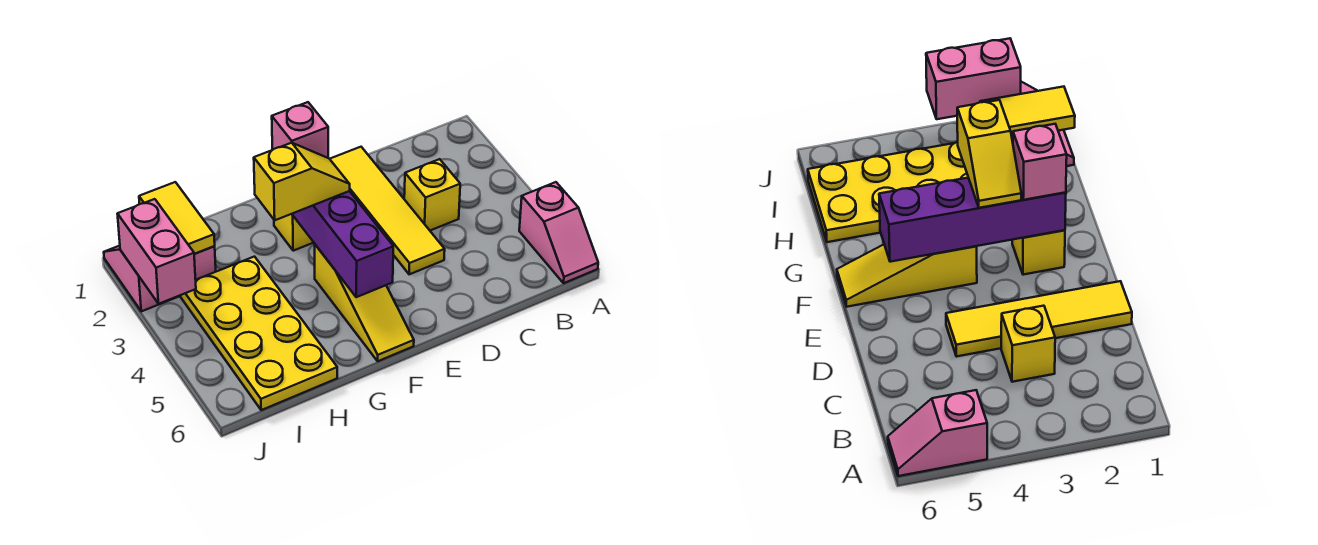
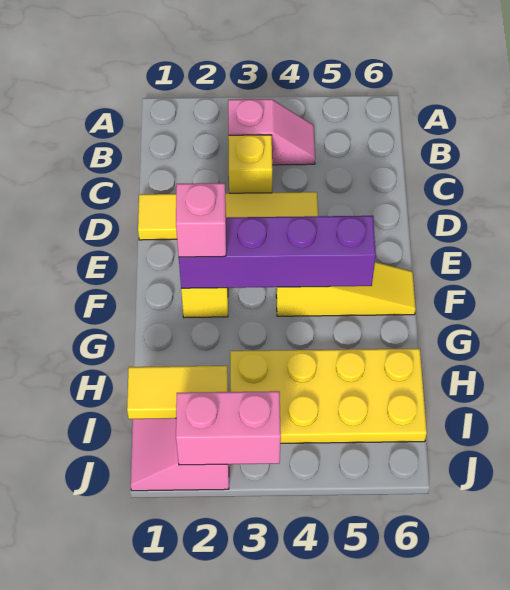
pink 1x2 slope [519,182,598,283] -> pink 1x2 slope moved to [228,99,315,165]
yellow 1x2 slope [254,143,350,220] -> none

